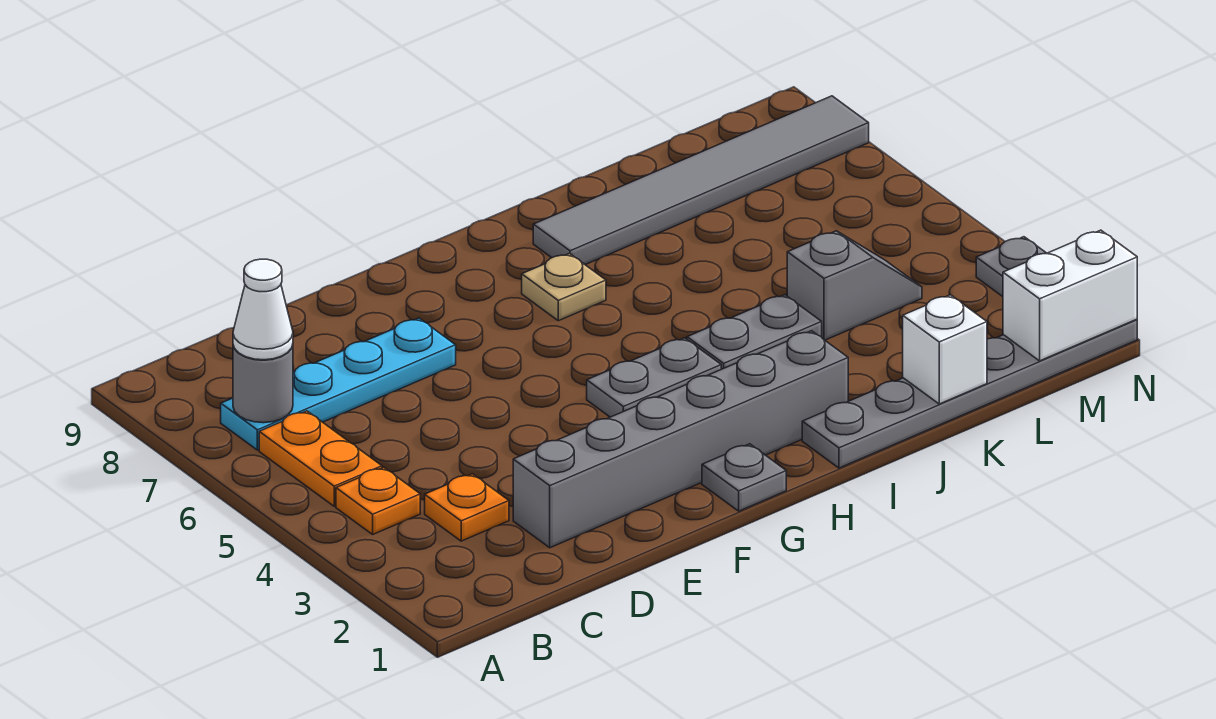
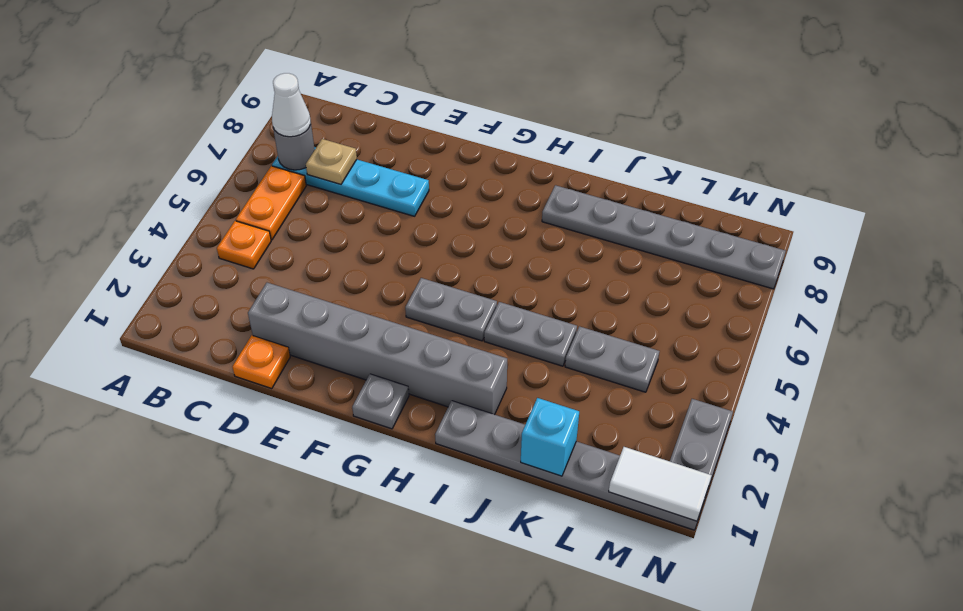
orange 1x1 plate [425,474,509,541] -> orange 1x1 plate moved to [233,335,290,389]
tan 1x1 plate [522,253,606,321] -> tan 1x1 plate moved to [306,139,357,184]
grey 1x6 tile [533,96,869,265] -> grey 1x6 plate [542,185,786,289]
white 1x1 brick [903,295,987,404] -> cyan 1x1 brick [521,398,579,476]
grey 1x2 slope [787,231,922,340] -> grey 1x2 plate [565,326,660,392]
white 1x2 brick [1003,230,1137,361] -> white 1x2 tile [609,447,712,521]

